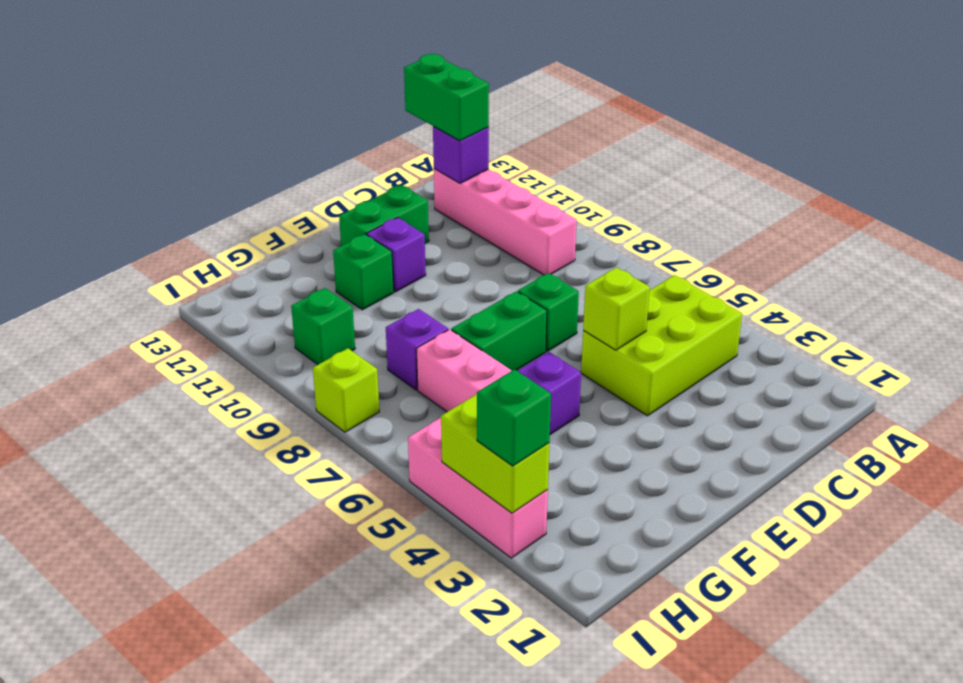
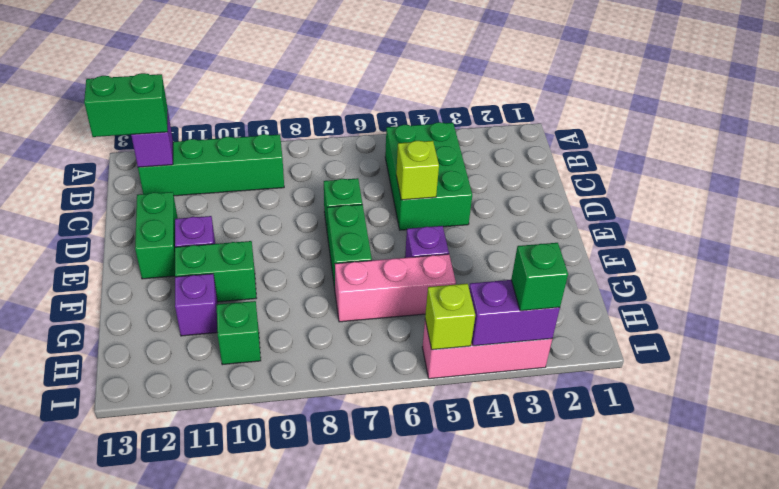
lime 2x3 brick [581,275,742,416] -> green 2x3 brick [385,122,472,230]
pink 1x4 brick [434,169,577,275] -> green 1x4 brick [138,134,284,196]
green 1x1 brick [333,234,394,310] -> green 1x2 brick [175,241,256,302]
purple 1x1 brick [386,309,448,390] -> purple 1x1 brick moved to [175,274,218,336]
lime 1x2 brick [441,394,549,513] -> purple 1x2 brick [469,280,560,346]
lime 1x1 brick [313,348,379,432] -> lime 1x1 brick moved to [425,284,475,350]

